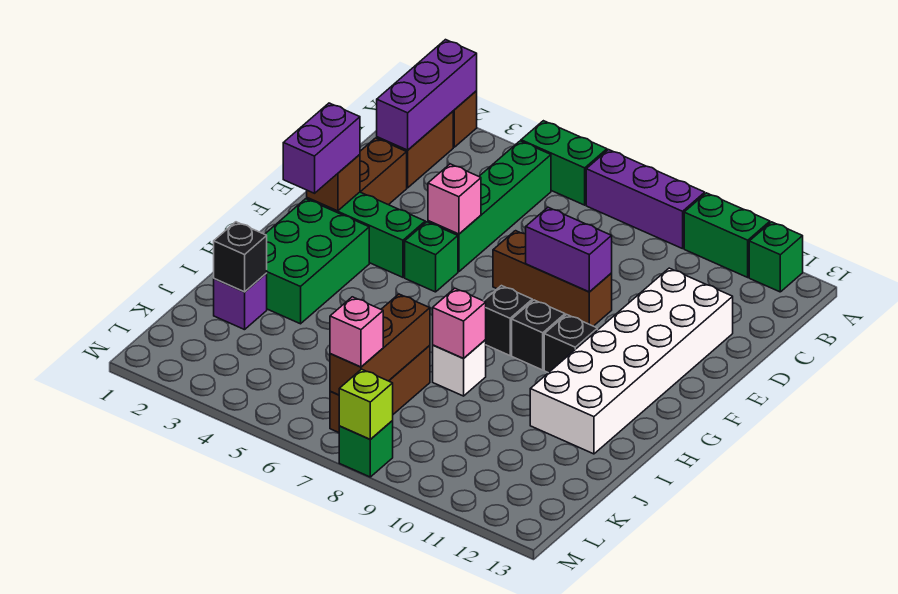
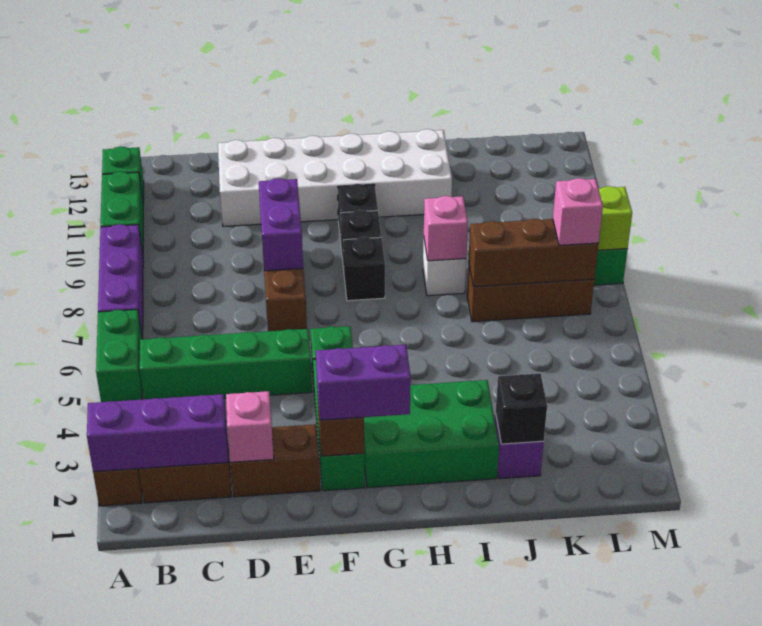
pink 1x1 brick [428,164,481,234] -> pink 1x1 brick moved to [226,391,274,462]

